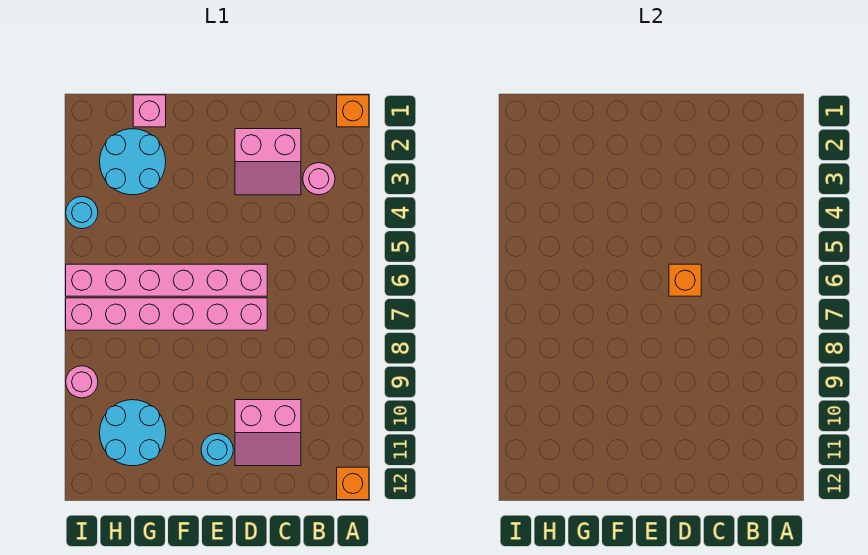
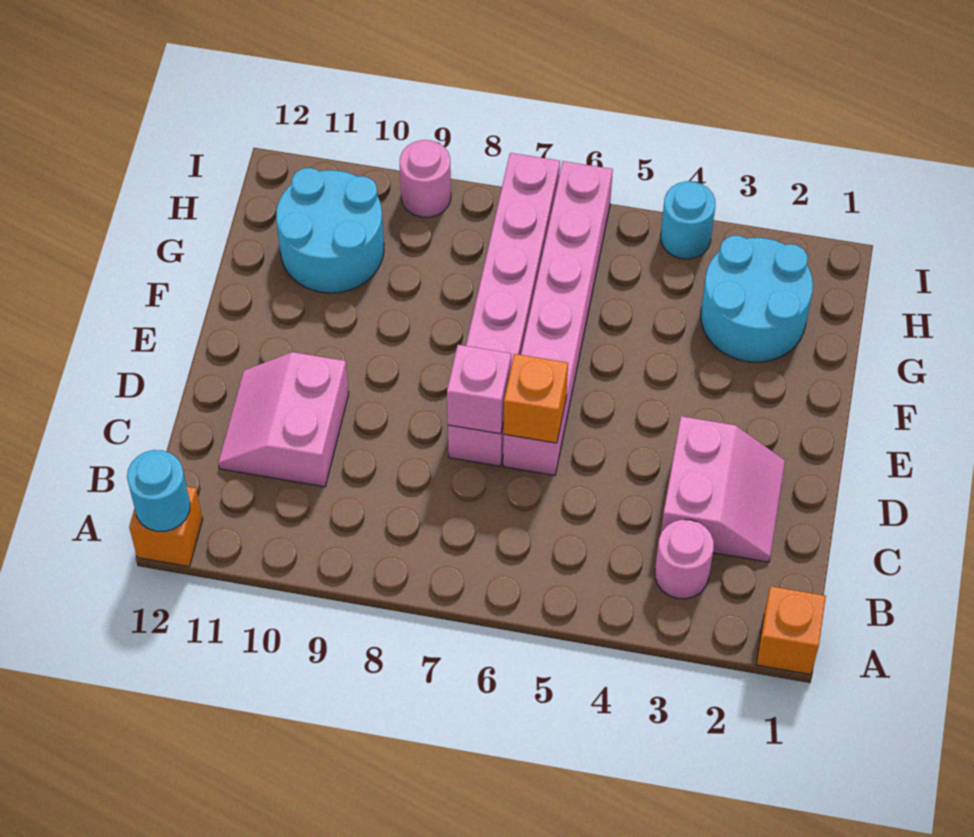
pink 2x2 slope [235,129,301,195] -> pink 2x2 slope turned to [661,416,785,562]
cyan 1x1 round brick [201,434,233,466] -> cyan 1x1 round brick moved to [127,450,190,531]
pink 1x1 brick [133,95,166,127] -> pink 1x1 brick moved to [447,345,511,434]

